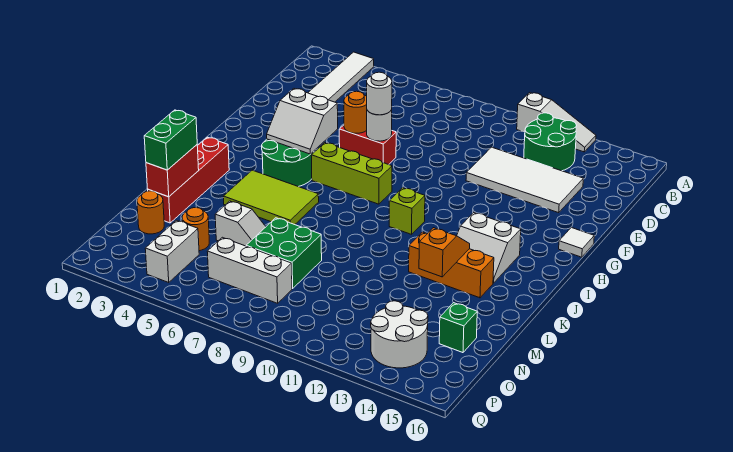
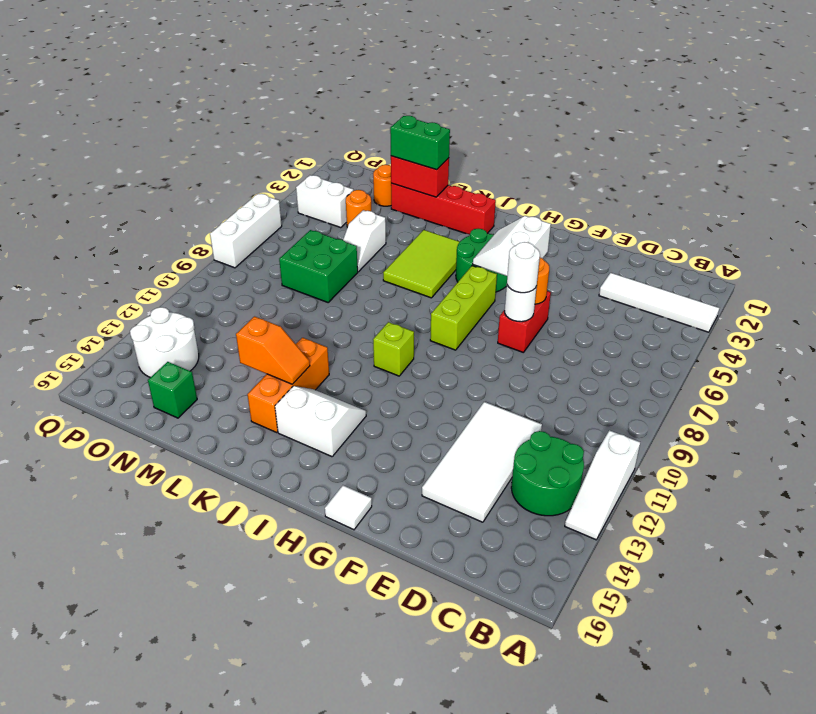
white 2x2 slope [457,213,521,283] -> white 2x2 slope turned to [275,386,366,457]
white 1x3 brick [207,237,292,303] -> white 1x3 brick moved to [210,193,282,268]

